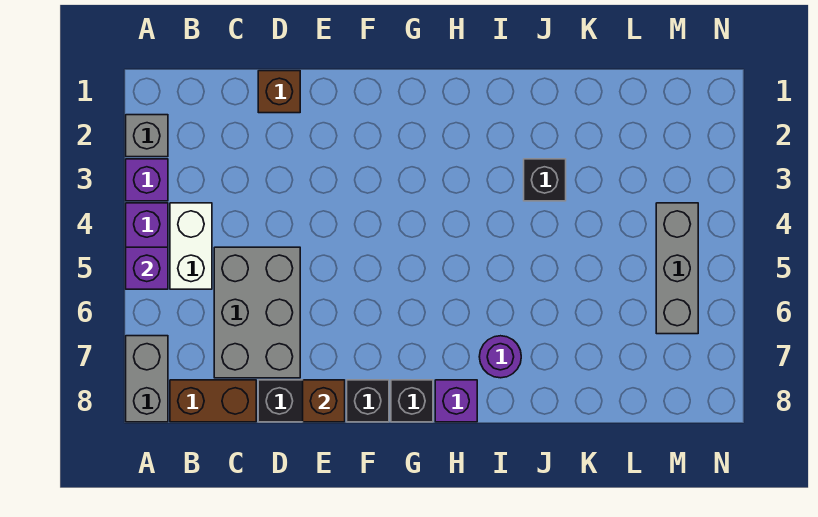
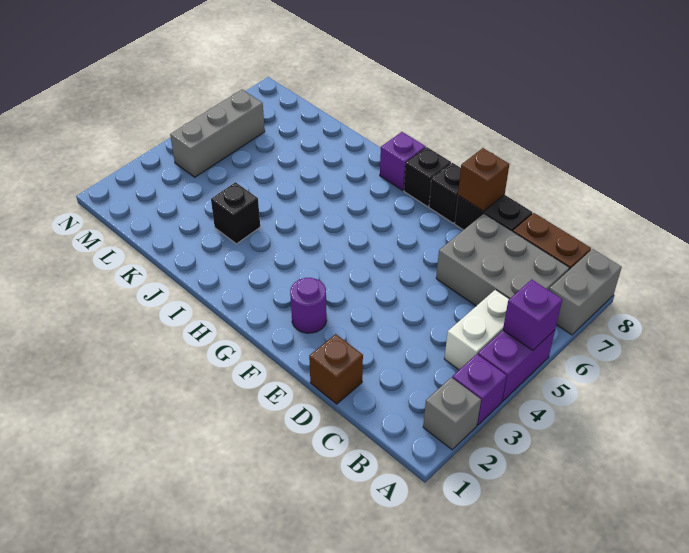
grey 2x3 brick [214,247,300,378] -> grey 2x3 brick turned to [436,214,569,306]
purple 1x1 round brick [479,336,521,378] -> purple 1x1 round brick moved to [290,278,327,333]

